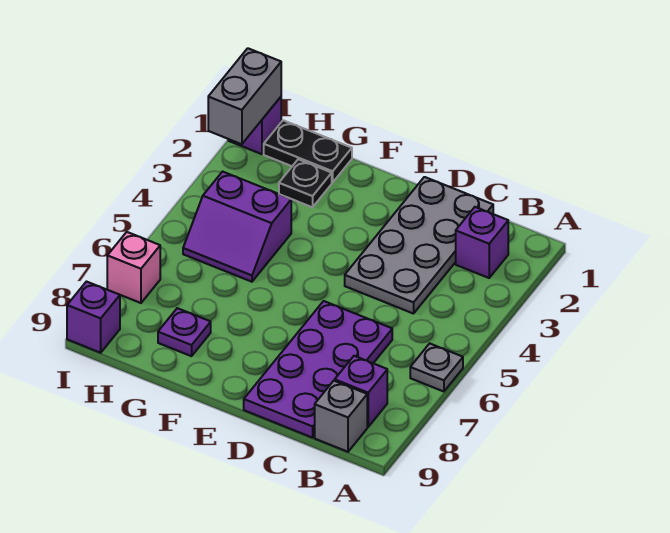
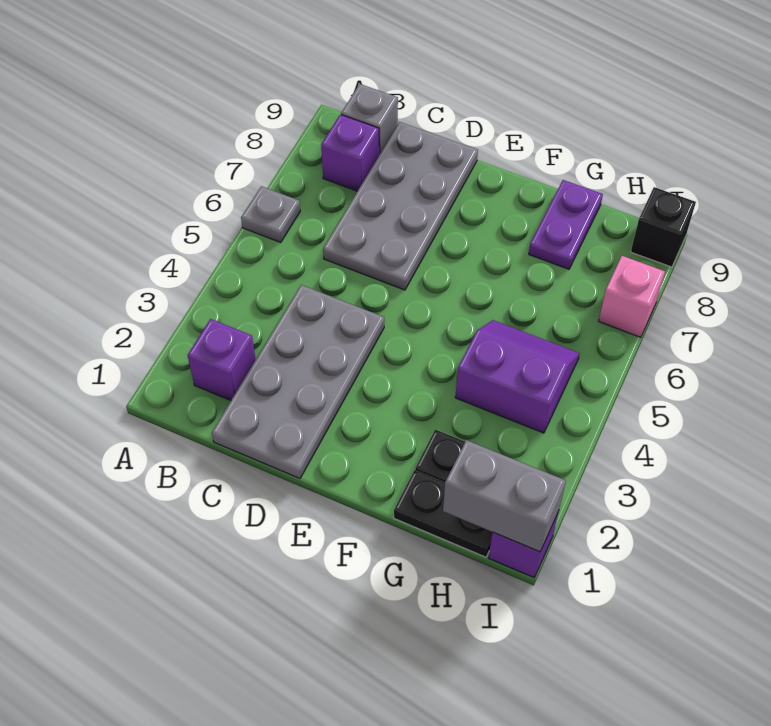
purple 2x4 plate [244,301,392,438] -> grey 2x4 plate [323,122,478,290]
purple 1x1 plate [158,308,211,356] -> purple 1x2 plate [529,180,603,269]
grey 1x2 brick [208,48,281,144] -> grey 1x2 brick turned to [443,440,566,552]
purple 1x1 brick [67,282,120,353] -> black 1x1 brick [631,187,696,267]

